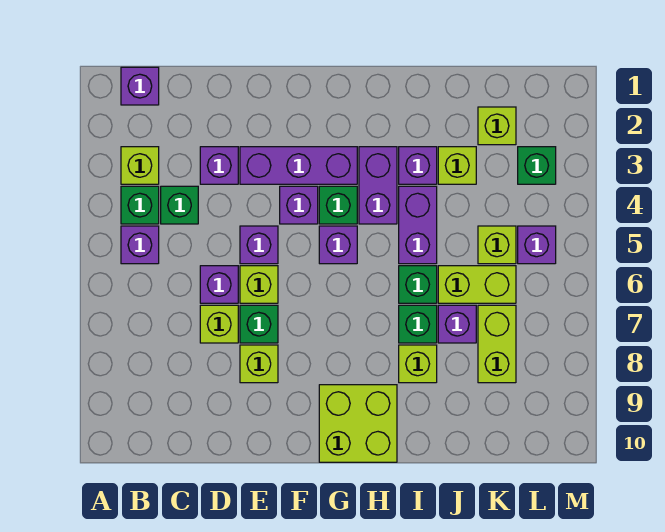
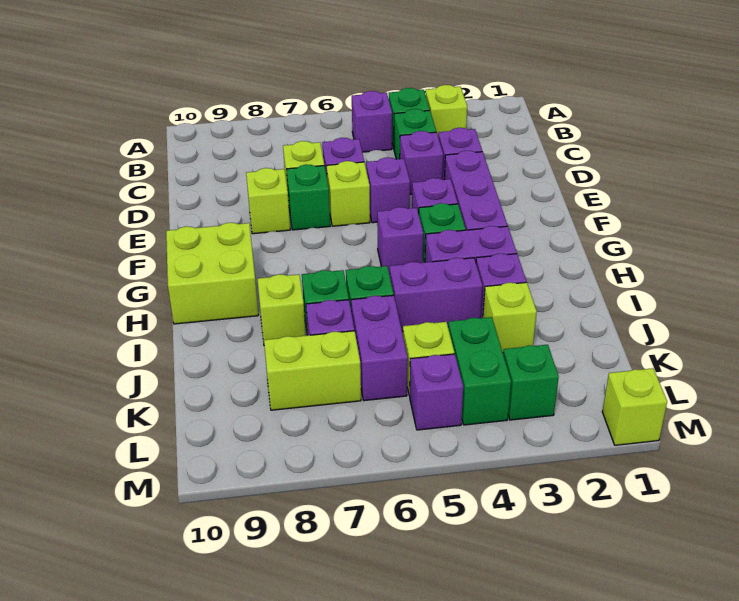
purple 1x1 brick [121,67,159,105] -> purple 1x1 brick moved to [400,131,443,194]
lime 1x2 brick [438,266,516,303] -> purple 1x2 brick [351,295,408,401]
lime 1x1 brick [478,107,516,145] -> lime 1x1 brick moved to [602,368,667,445]
none -> green 1x2 brick [448,317,511,425]

